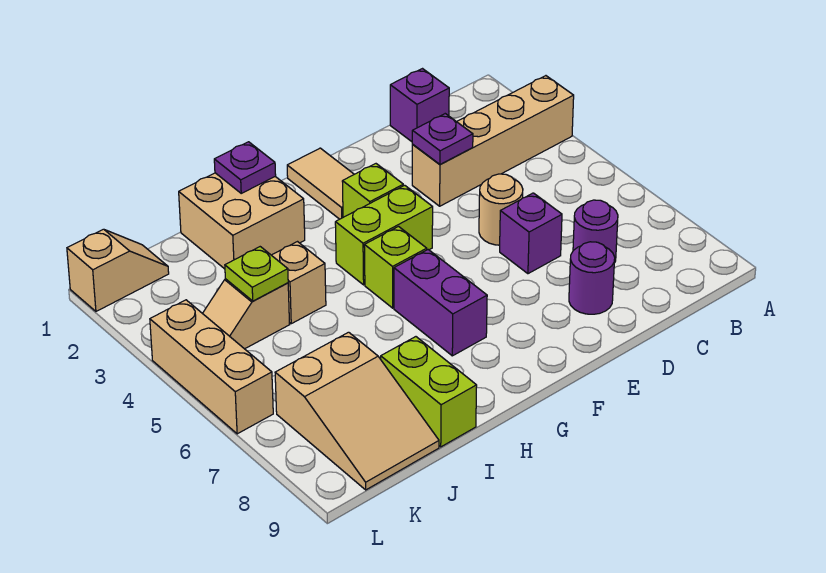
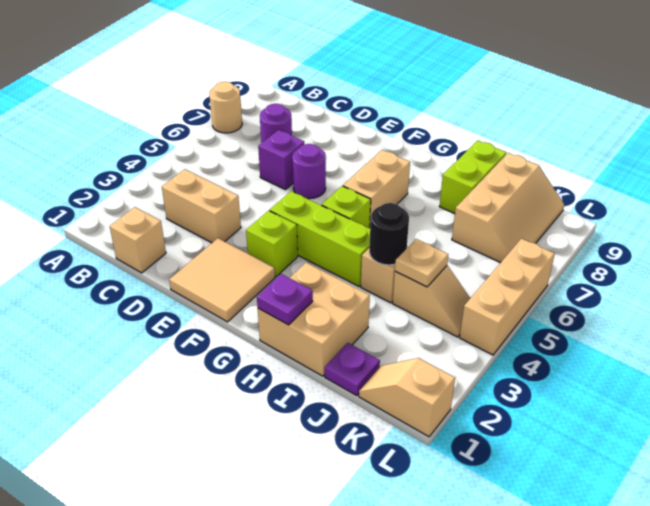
tan 1x4 brick [412,76,574,206] -> tan 1x2 brick [162,169,241,243]
purple 1x1 brick [390,69,449,142] -> tan 1x1 brick [110,207,166,273]
purple 1x1 plate [412,114,473,165] -> purple 1x1 plate moved to [325,343,380,396]
tan 1x1 round brick [479,174,523,245] -> tan 1x1 round brick moved to [209,82,242,133]
purple 1x1 round brick [569,242,615,314] -> purple 1x1 round brick moved to [292,144,326,199]
tan 1x2 tile [287,148,354,219] -> tan 2x2 tile [169,238,275,322]
lime 1x2 brick [335,185,433,285] -> lime 1x3 brick [270,191,370,286]
purple 1x2 brick [394,250,487,356] -> tan 1x2 brick [343,150,410,228]
none -> black 1x1 round brick [369,203,409,265]
lime 1x1 plate [225,247,288,301] -> tan 1x1 plate [395,239,448,287]
tan 2x3 slope [275,332,439,490] -> tan 2x3 slope turned to [452,153,564,263]

